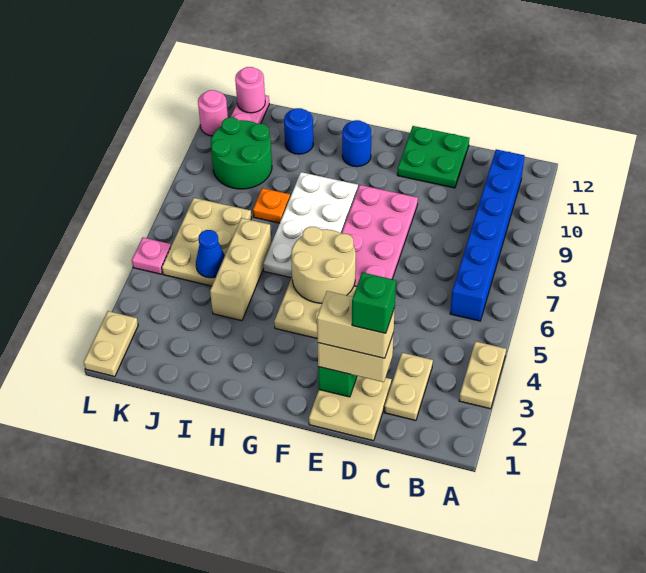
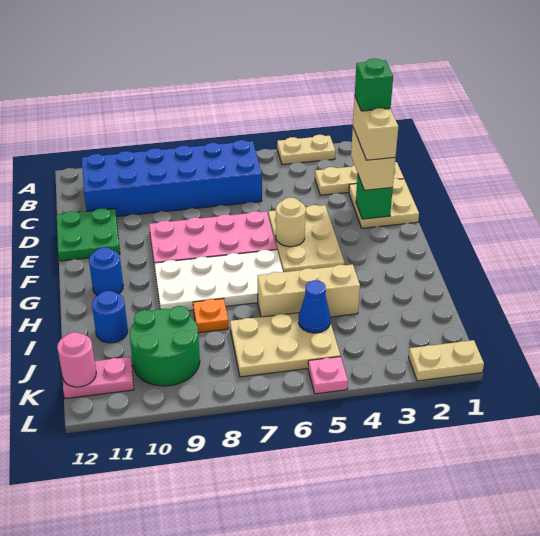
blue 1x6 brick [450,149,525,321] -> blue 2x6 brick [82,140,262,217]
tan 1x2 plate [384,353,433,421] -> tan 1x3 plate [315,162,404,195]
tan 2x2 round brick [291,227,356,303] -> tan 1x1 round brick [276,198,306,247]
pink 1x1 round brick [198,90,228,136] -> none

